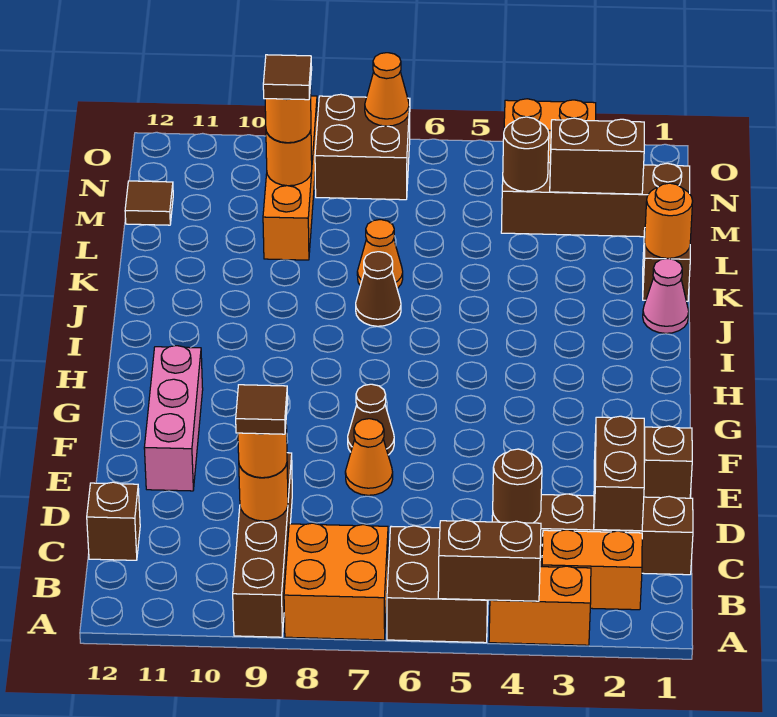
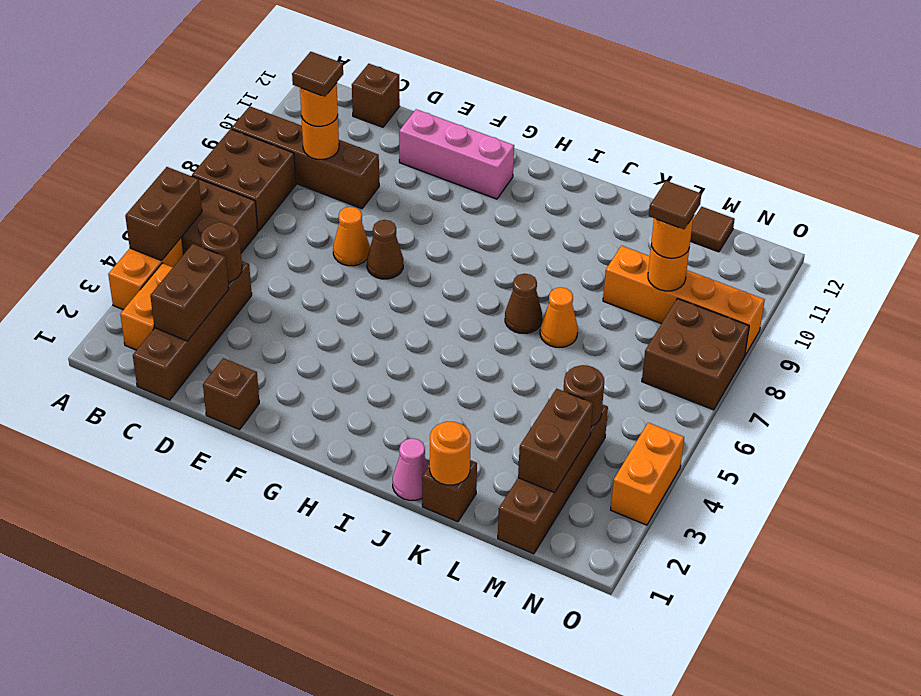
orange 2x2 brick [284,523,388,640] -> brown 2x2 brick [192,129,296,231]
brown 1x2 brick [594,416,644,531] -> brown 1x2 brick turned to [150,244,229,341]
orange 1x1 cone [365,53,409,126] -> none

